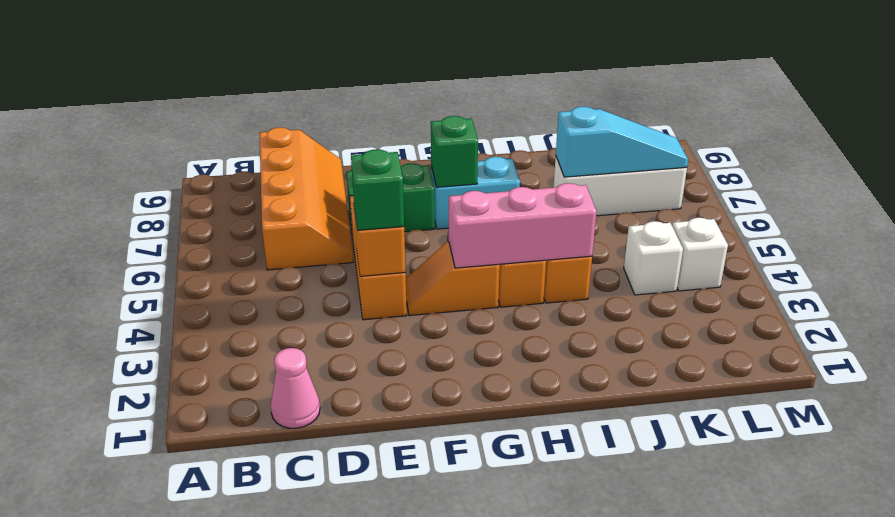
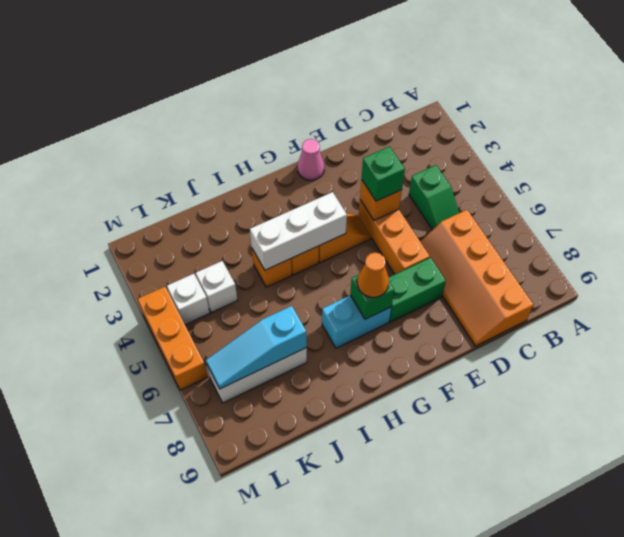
pink 1x1 cone [271,348,320,428] -> pink 1x1 cone moved to [297,139,324,180]
none -> green 1x2 slope [409,165,459,230]
pink 1x3 brick [449,183,597,268] -> white 1x3 brick [250,192,347,270]
none -> orange 1x1 cone [357,253,389,297]
none -> orange 1x3 brick [138,287,208,390]

